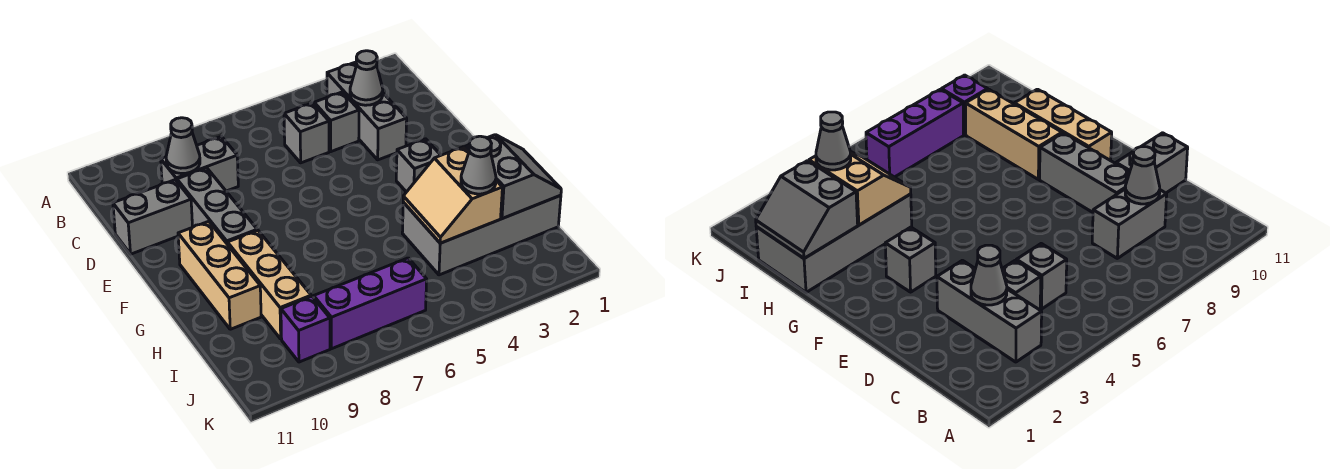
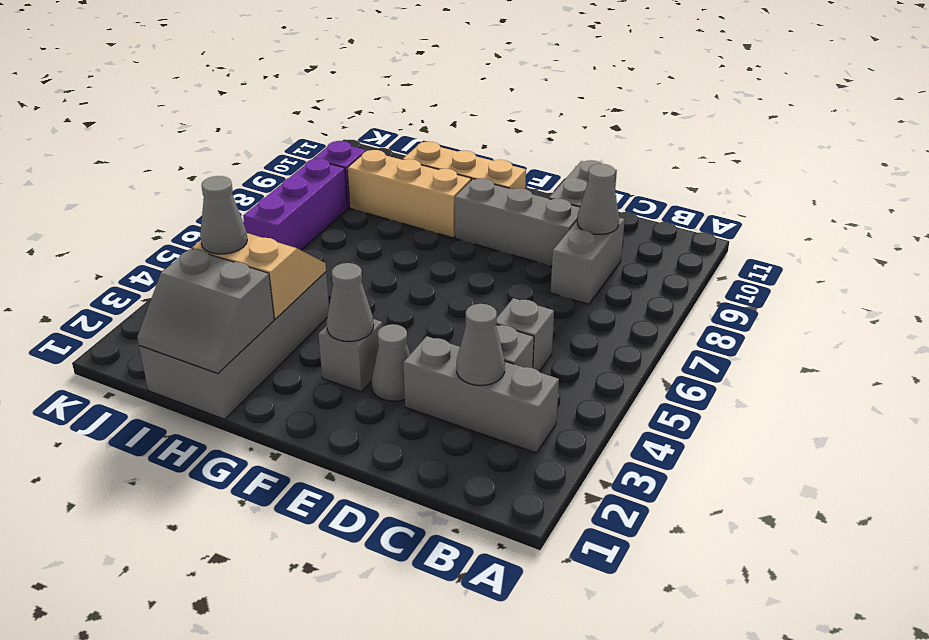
none -> grey 1x1 cone [371,324,410,401]
none -> grey 1x1 cone [327,263,373,341]

